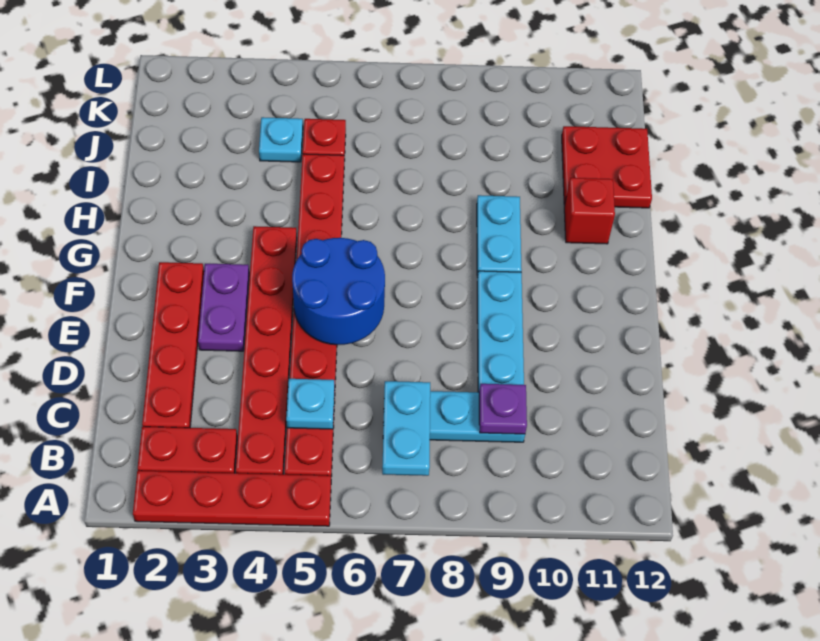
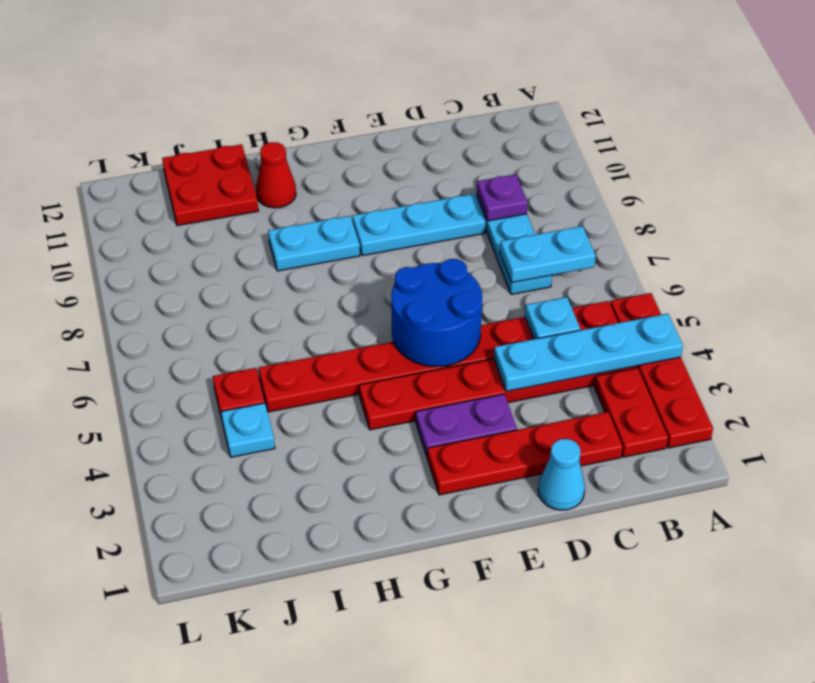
none -> cyan 1x4 plate [494,314,683,391]
none -> cyan 1x1 cone [538,439,585,510]
red 1x1 brick [564,178,615,244] -> red 1x1 cone [256,142,296,208]

